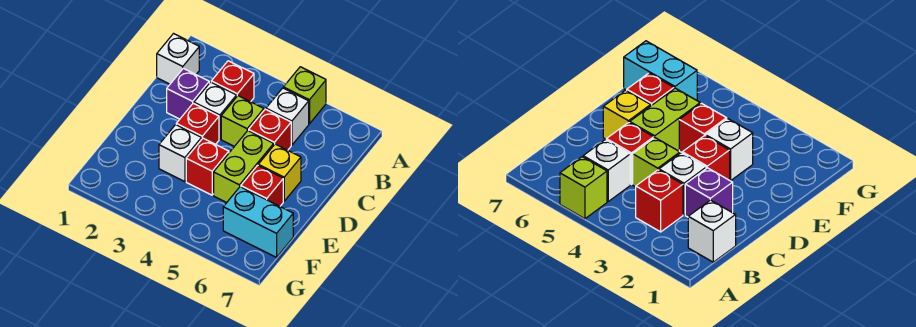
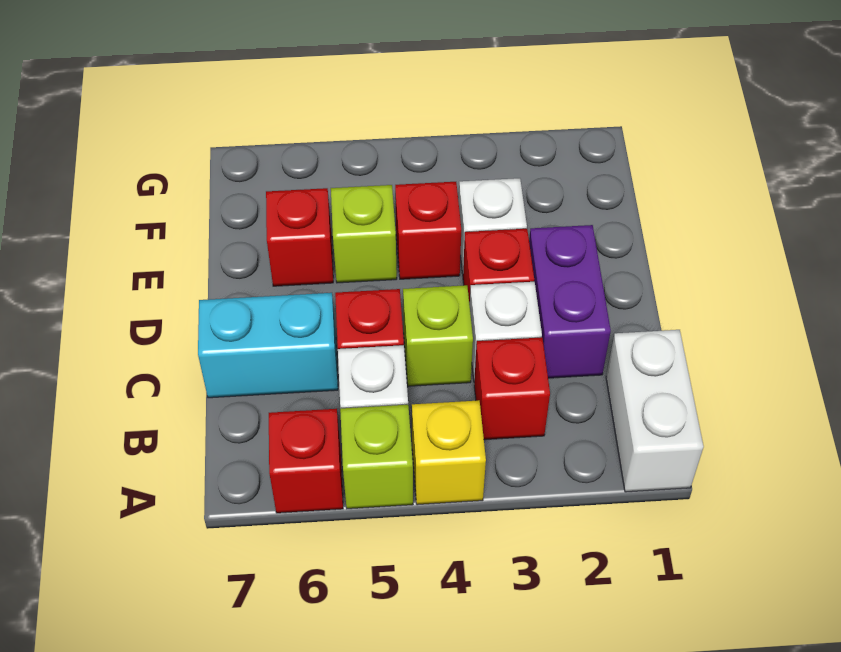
none -> red 1x1 brick [269,409,343,513]
white 1x1 brick [157,34,199,84] -> white 1x2 brick [606,330,704,492]
purple 1x1 brick [167,68,209,119] -> purple 1x2 brick [529,225,611,378]
lime 1x2 brick [214,131,274,203] -> lime 1x1 brick [331,185,397,283]
yellow 1x1 brick [258,144,301,201] -> yellow 1x1 brick moved to [412,400,486,505]
cyan 1x2 brick [223,187,293,257] -> cyan 1x2 brick moved to [198,293,338,398]

